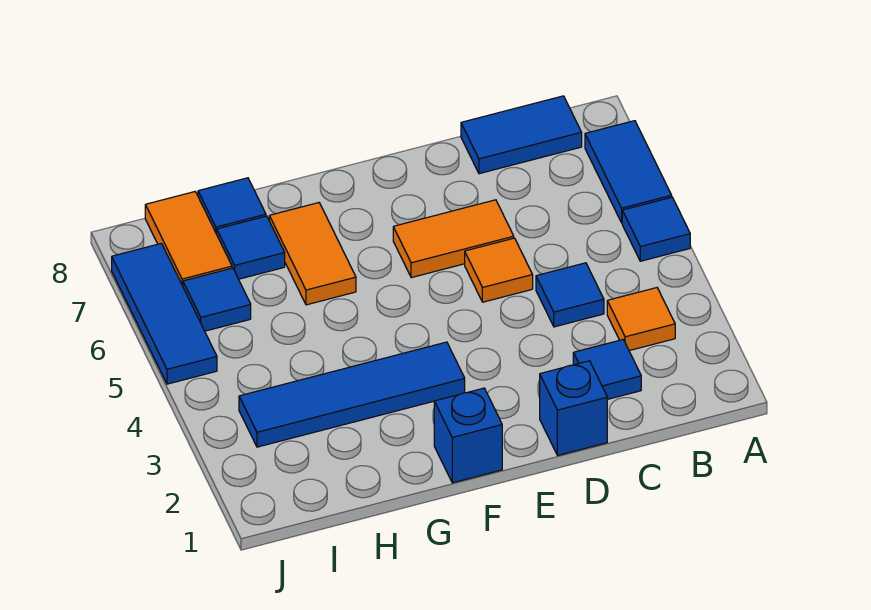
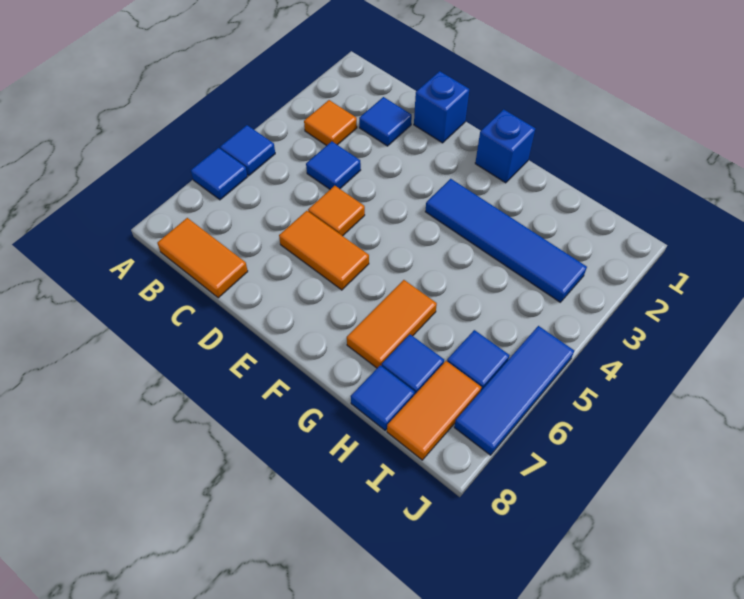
blue 1x2 tile [585,121,672,223] -> blue 1x1 tile [191,148,247,200]
blue 1x2 tile [461,96,582,174] -> orange 1x2 tile [157,218,248,298]

